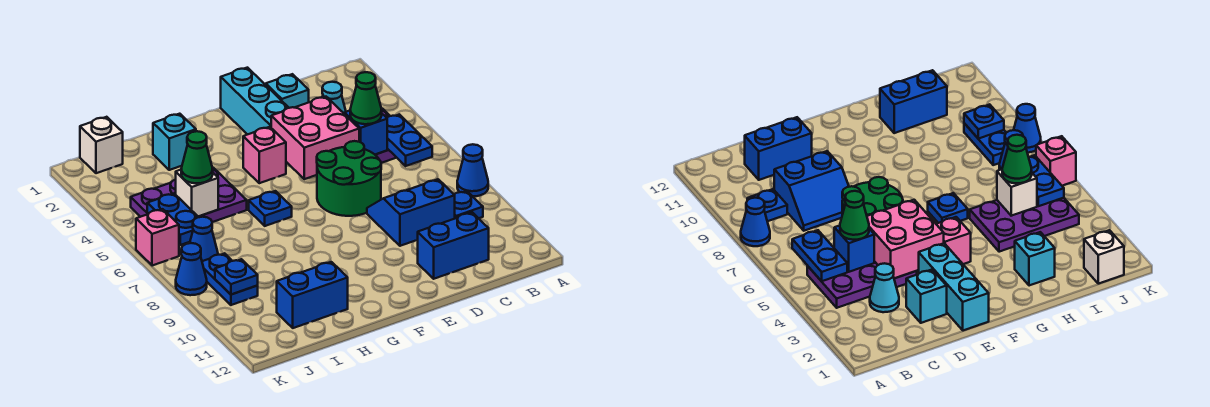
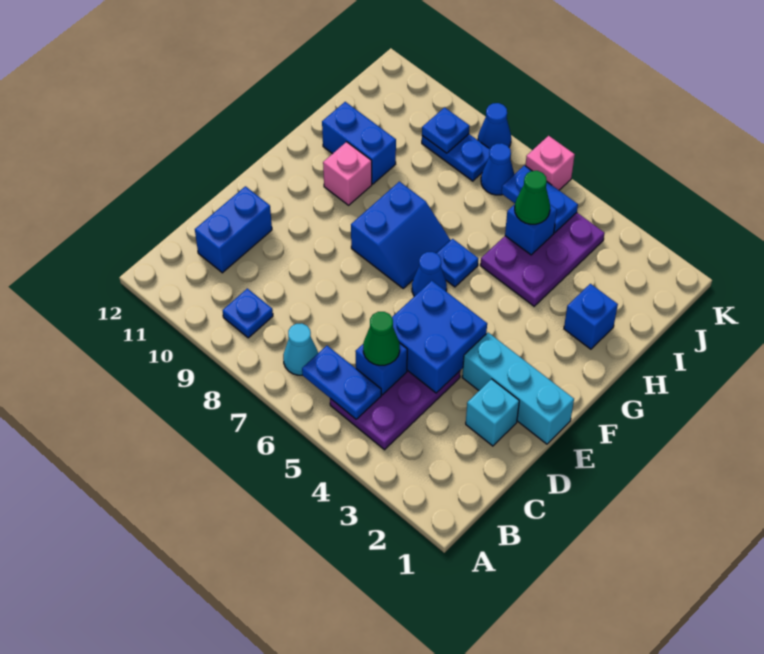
blue 1x1 cone [457,144,488,196] -> blue 1x1 cone moved to [412,252,447,296]
cyan 1x1 cone [322,82,346,114] -> cyan 1x1 cone moved to [283,324,318,375]
blue 2x2 slope [367,179,455,246] -> blue 2x2 slope moved to [351,182,450,288]
pink 2x2 brick [271,97,359,179] -> blue 2x2 brick [392,281,487,393]
green 2x2 round brick [317,141,381,216] -> none
pink 1x1 brick [243,127,286,183] -> pink 1x1 brick moved to [323,142,372,205]
cyan 1x1 brick [153,114,196,170] -> blue 1x1 brick [564,284,618,349]
blue 1x2 brick [277,262,348,328] -> blue 1x2 brick turned to [322,102,396,184]
white 1x1 brick [176,170,218,217] -> blue 1x1 brick [505,204,557,255]
white 1x1 brick [80,117,123,173] -> none

